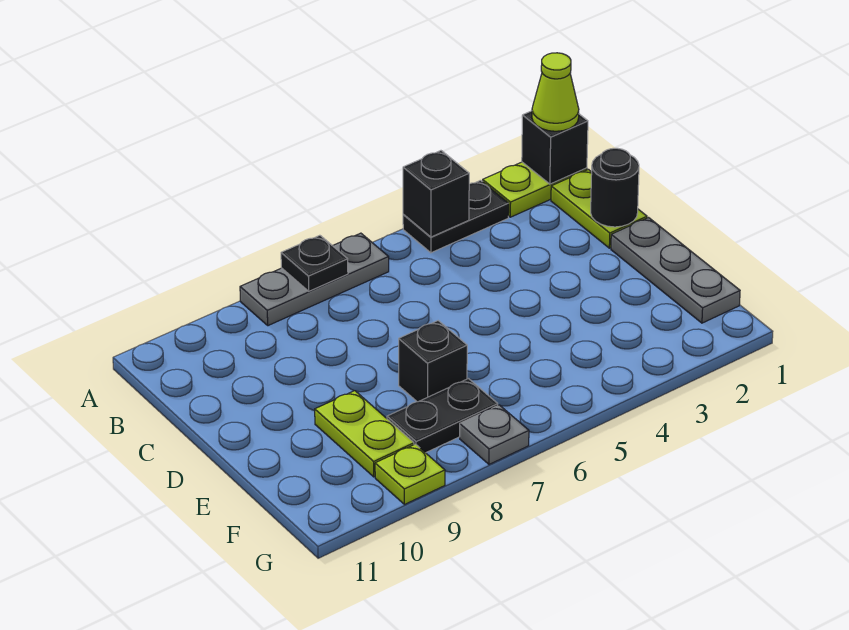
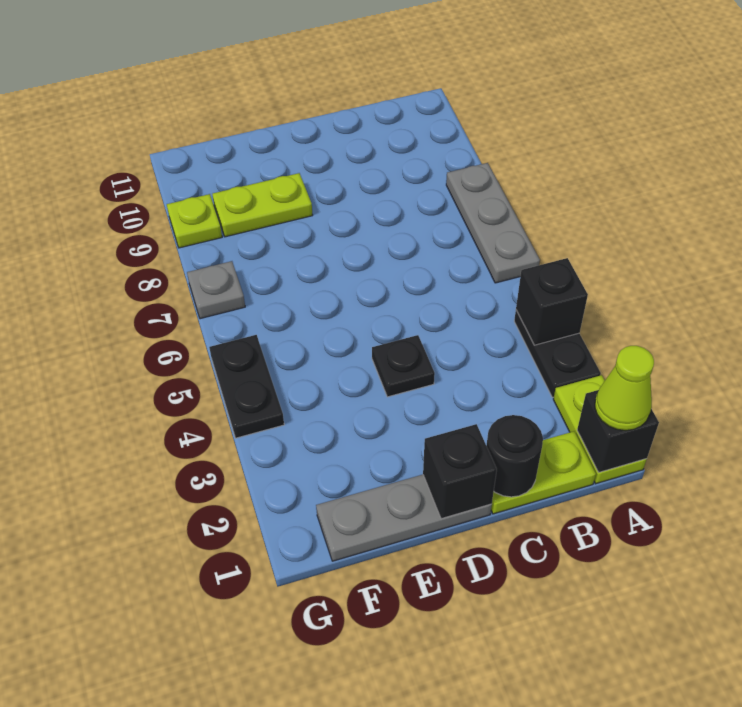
black 1x1 plate [281,235,348,291] -> black 1x1 plate moved to [372,335,435,397]
black 1x1 brick [399,321,467,402] -> black 1x1 brick moved to [423,424,497,519]
black 1x2 plate [387,379,498,453] -> black 1x2 plate moved to [209,335,284,438]

